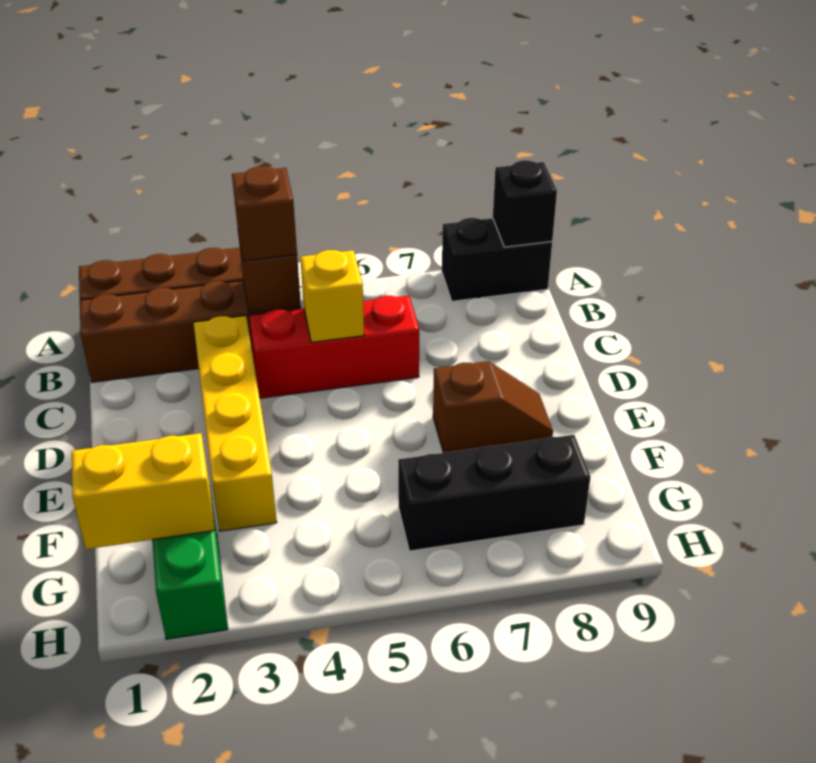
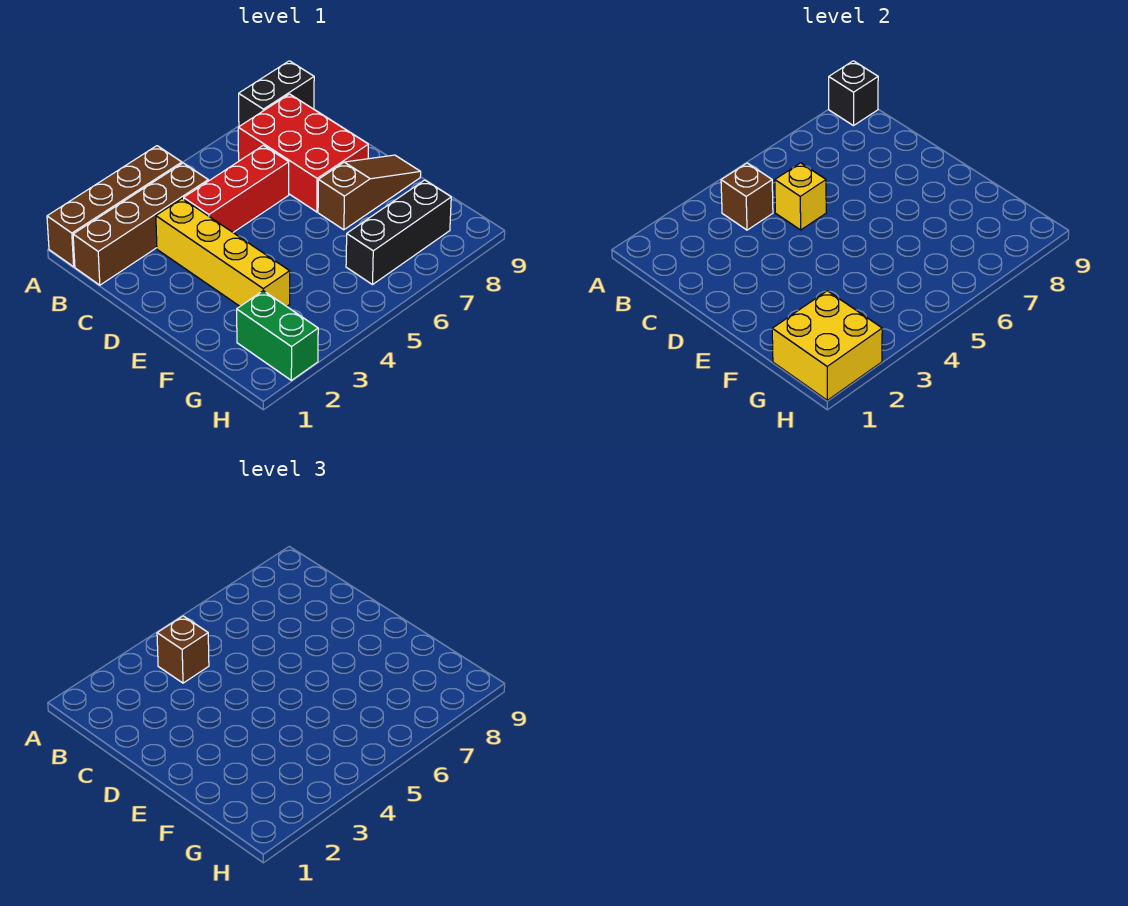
none -> red 2x3 brick [238,94,368,212]
brown 1x2 slope [433,361,553,453] -> brown 1x3 slope [318,155,421,230]
yellow 1x2 brick [72,433,215,549] -> yellow 2x2 brick [772,291,882,400]

